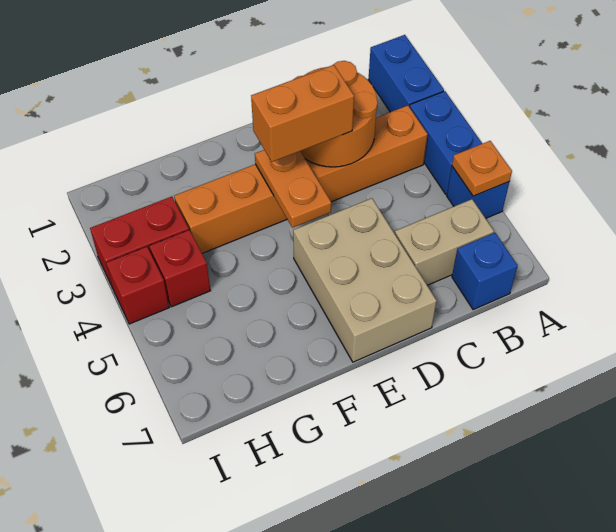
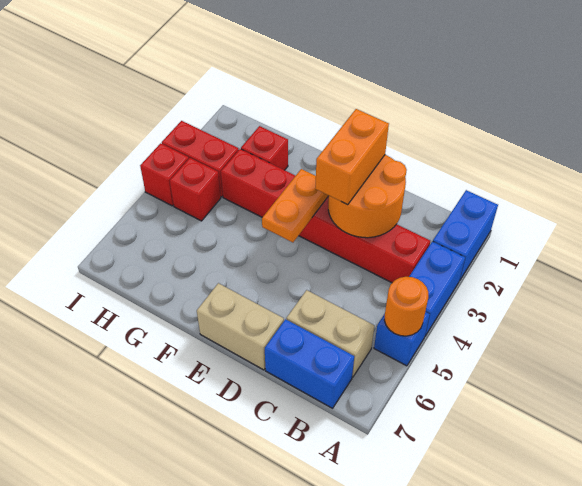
orange 1x1 plate [452,141,512,196] -> orange 1x1 round brick [384,277,428,336]
orange 1x6 brick [174,106,428,253] -> red 1x6 brick [221,149,430,283]
blue 1x1 brick [452,233,518,310] -> blue 1x2 brick [265,319,354,408]
orange 1x2 brick [251,65,354,162] -> orange 1x2 brick turned to [315,109,389,205]
tan 2x3 brick [293,198,436,362] -> tan 1x2 brick [197,283,284,370]
none -> red 1x1 brick [241,126,288,170]

